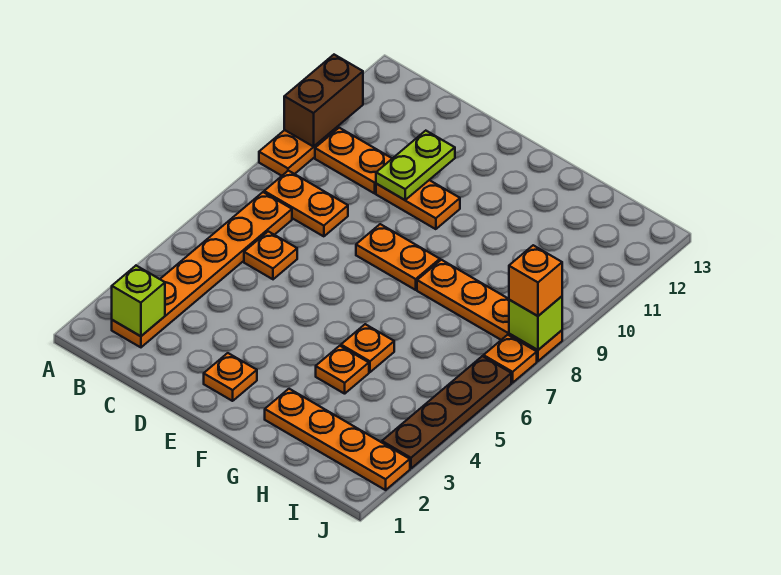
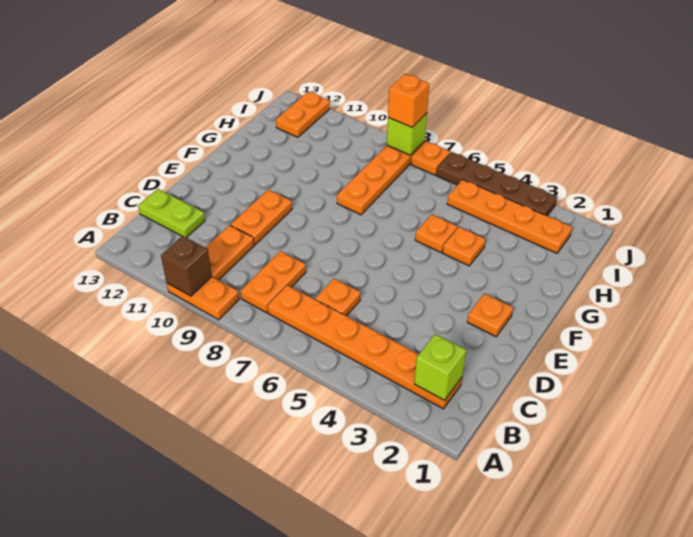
brown 1x2 brick [284,55,363,147] -> brown 1x1 brick [161,236,212,296]
lime 1x2 plate [376,131,455,200] -> lime 1x2 plate moved to [138,189,205,238]
orange 1x2 plate [356,224,440,290] -> orange 1x2 plate moved to [276,91,330,137]
orange 1x4 plate [265,389,410,490] -> orange 1x4 plate turned to [447,179,572,253]

